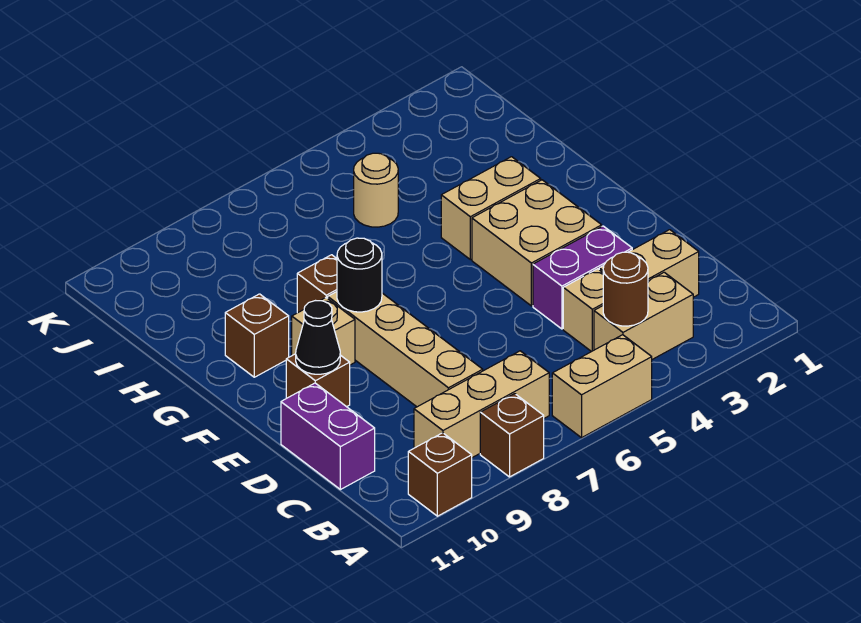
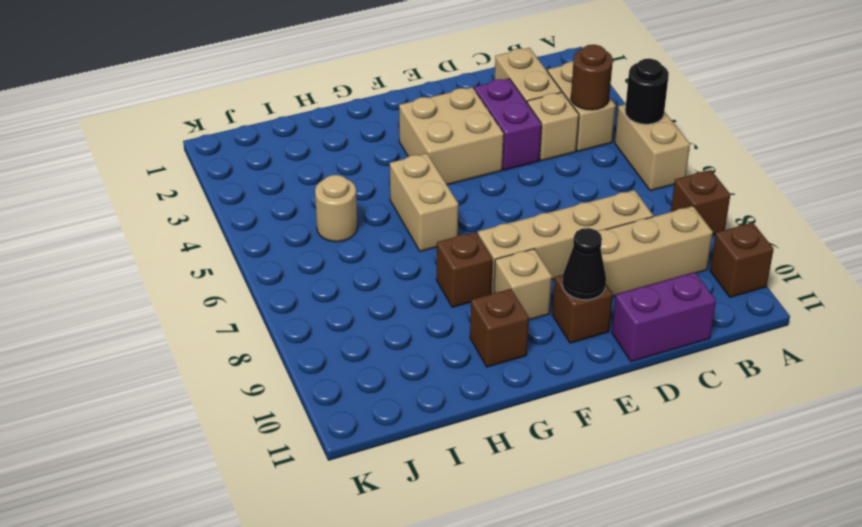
tan 1x3 brick [414,351,549,458] -> tan 1x3 brick turned to [598,206,713,296]
black 1x1 round brick [337,238,382,312] -> black 1x1 round brick moved to [625,59,669,124]
tan 1x2 brick [441,157,541,260] -> tan 1x2 brick moved to [390,153,458,251]

